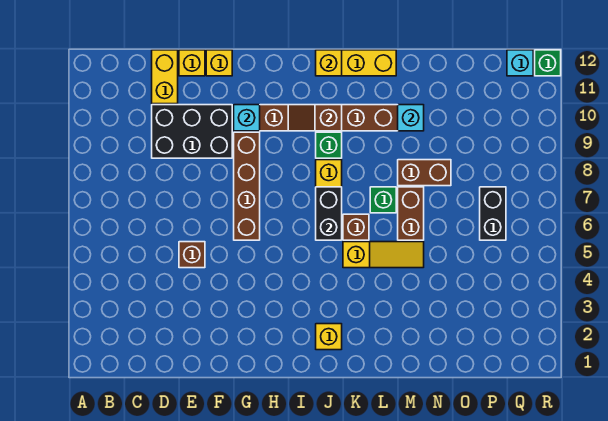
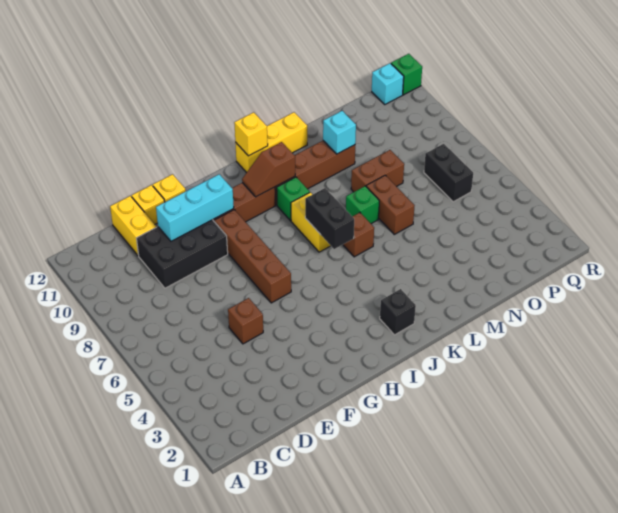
cyan 1x1 brick [234,105,260,131] -> cyan 1x3 brick [156,174,234,241]
yellow 1x1 brick [316,324,342,350] -> black 1x1 brick [380,289,416,335]
yellow 1x3 slope [343,242,424,268] -> none

